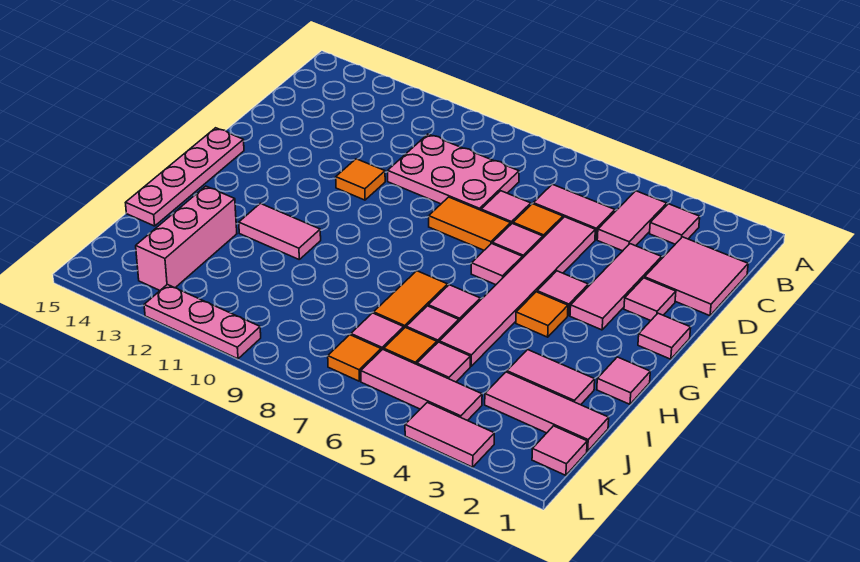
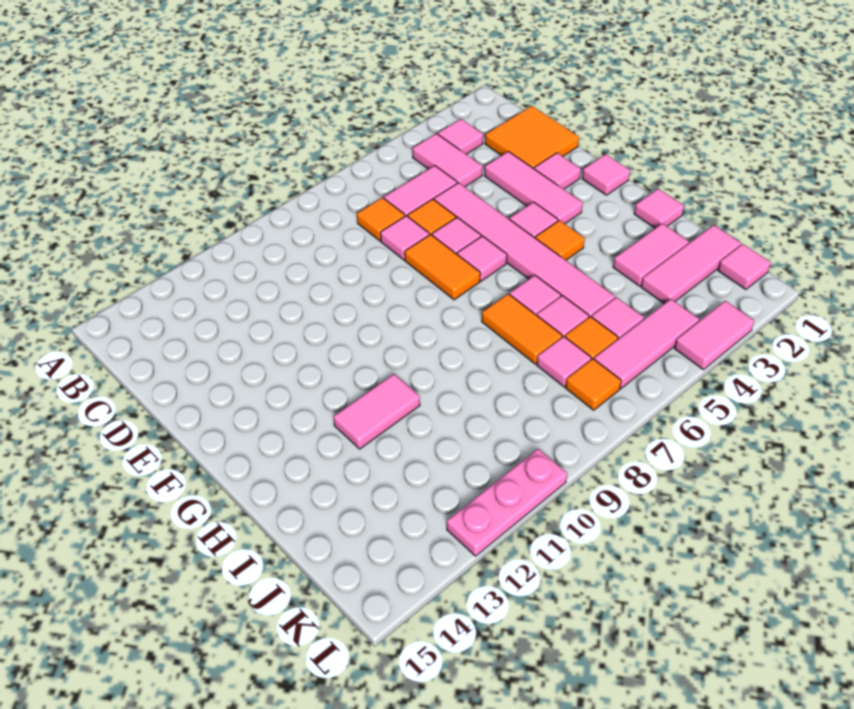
pink 2x2 tile [645,237,748,316] -> orange 2x2 tile [485,106,579,169]
pink 2x3 plate [388,134,519,210] -> none
orange 1x2 tile [429,197,511,250] -> orange 1x2 tile turned to [405,234,480,300]
orange 1x1 tile [336,159,385,200] -> orange 1x1 tile moved to [357,198,405,241]
pink 1x4 plate [125,128,244,226] -> none
pink 1x3 brick [136,186,237,290] -> none

